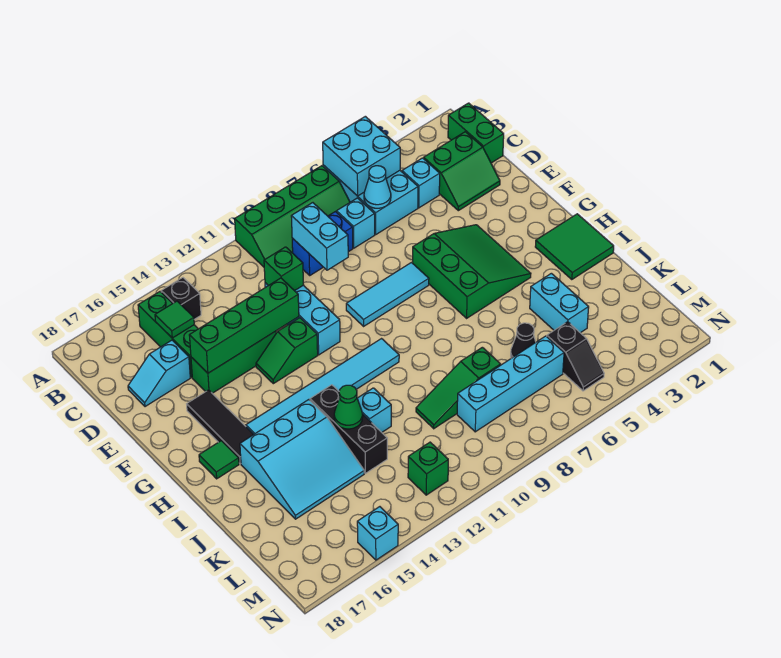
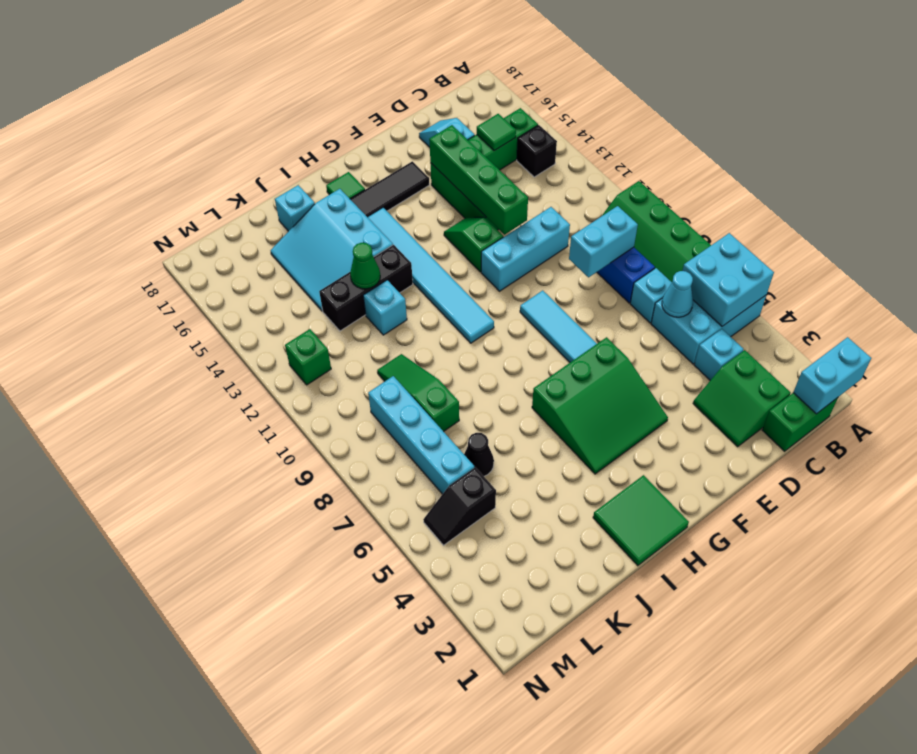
green 1x1 brick [264,247,304,291] -> none
cyan 1x2 brick [530,273,589,333] -> cyan 1x2 brick moved to [793,337,871,414]
cyan 1x1 brick [357,507,398,560] -> cyan 1x1 brick moved to [275,185,315,231]

